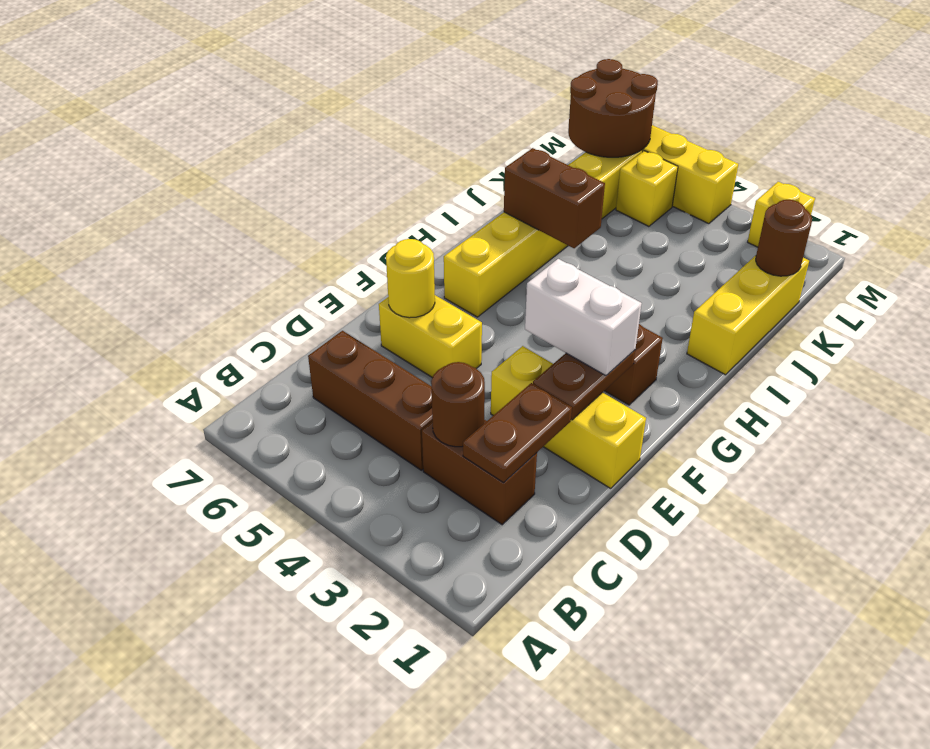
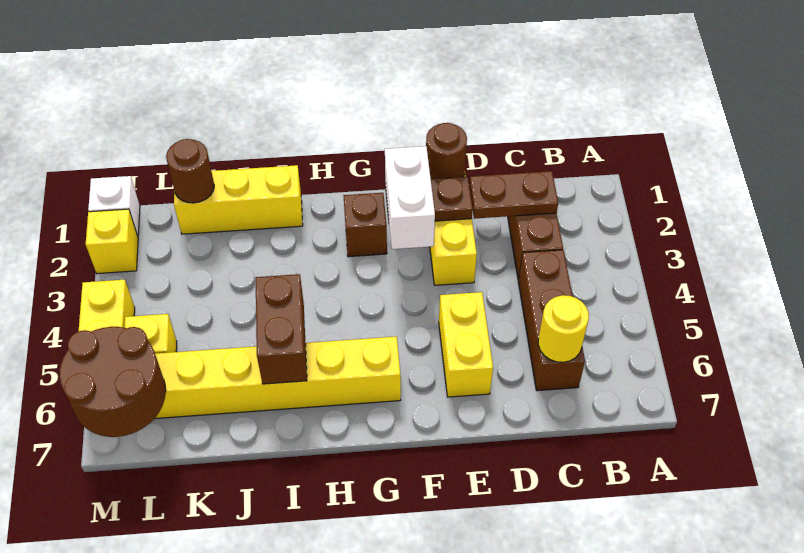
brown 1x1 round brick [431,362,485,447] -> brown 1x1 round brick moved to [426,123,467,179]
yellow 1x1 round brick [386,239,435,318] -> yellow 1x1 round brick moved to [538,295,589,362]
none -> white 1x1 brick [88,176,140,236]

